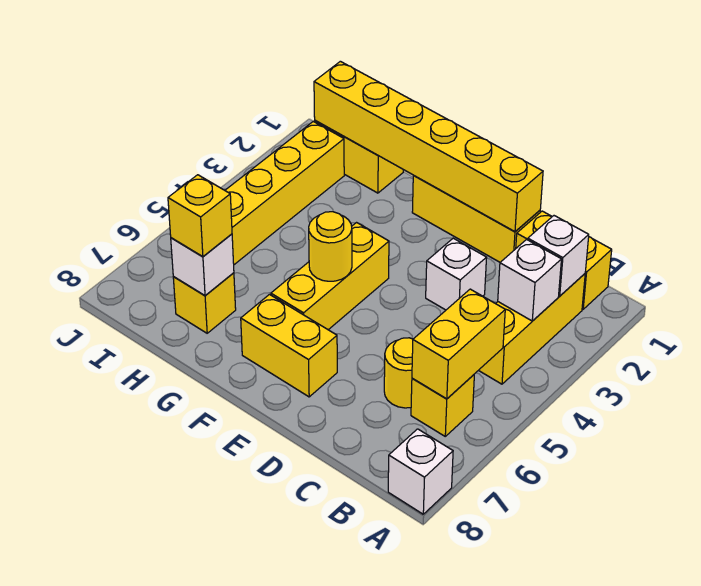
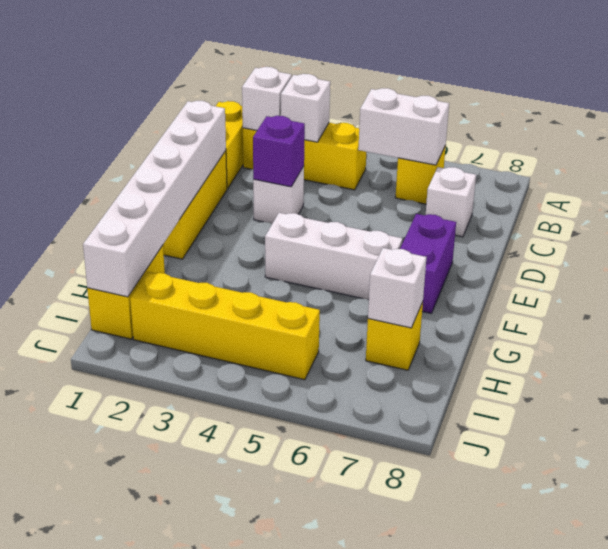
white 1x1 brick [388,429,453,514] -> white 1x1 brick moved to [426,167,476,237]
yellow 1x2 brick [412,289,505,399] -> white 1x2 brick [358,88,449,165]
yellow 1x1 round brick [384,338,413,408] -> none
yellow 1x6 brick [314,61,543,232] -> white 1x6 brick [83,101,226,297]
none -> purple 1x1 brick [253,116,305,187]
yellow 1x2 brick [241,295,337,397] -> purple 1x2 brick [400,214,456,313]
yellow 1x3 brick [271,223,389,330] -> white 1x3 brick [265,213,403,300]
yellow 1x1 round brick [309,212,352,281] -> none
yellow 1x1 brick [168,175,232,257] -> none

